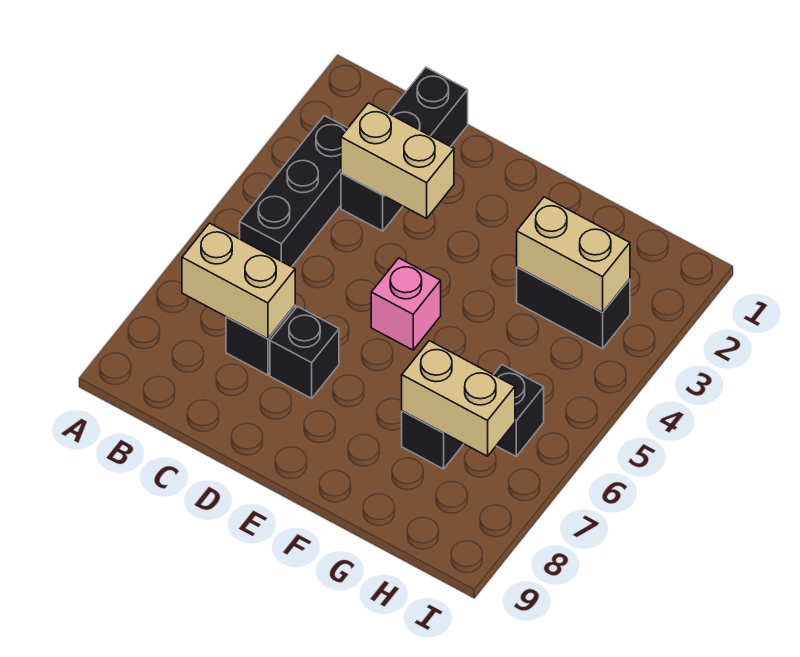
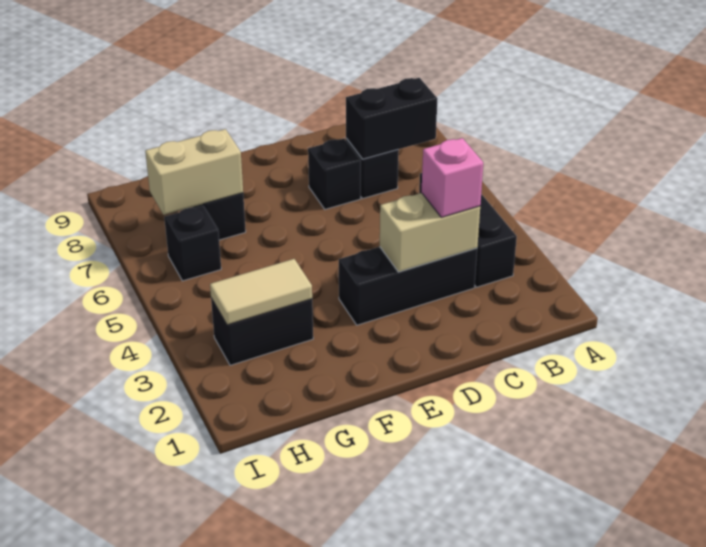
tan 1x2 brick [182,223,295,339] -> black 1x2 brick [346,78,438,159]
black 1x3 brick [341,67,468,231] -> black 1x3 brick turned to [339,247,477,325]
pink 1x1 brick [371,258,441,350] -> pink 1x1 brick moved to [421,138,483,217]
tan 1x2 brick [517,197,630,313] -> tan 1x2 tile [210,259,312,325]

